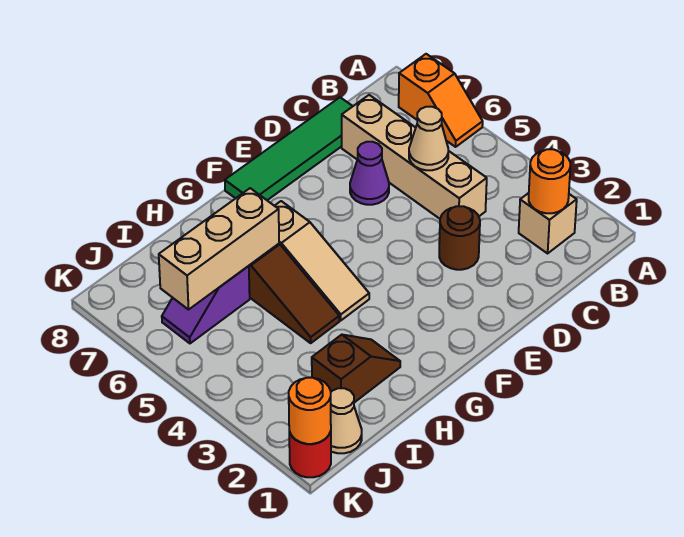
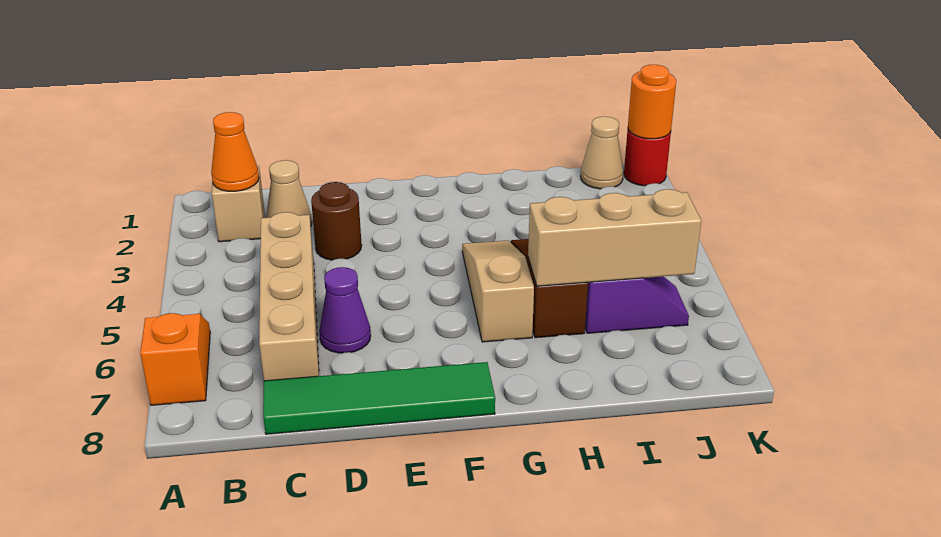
orange 1x1 round brick [529,149,570,213] -> orange 1x1 cone [211,112,259,191]
tan 1x1 cone [409,107,448,170] -> tan 1x1 cone moved to [266,160,312,226]
brown 1x2 slope [312,335,400,403] -> none

